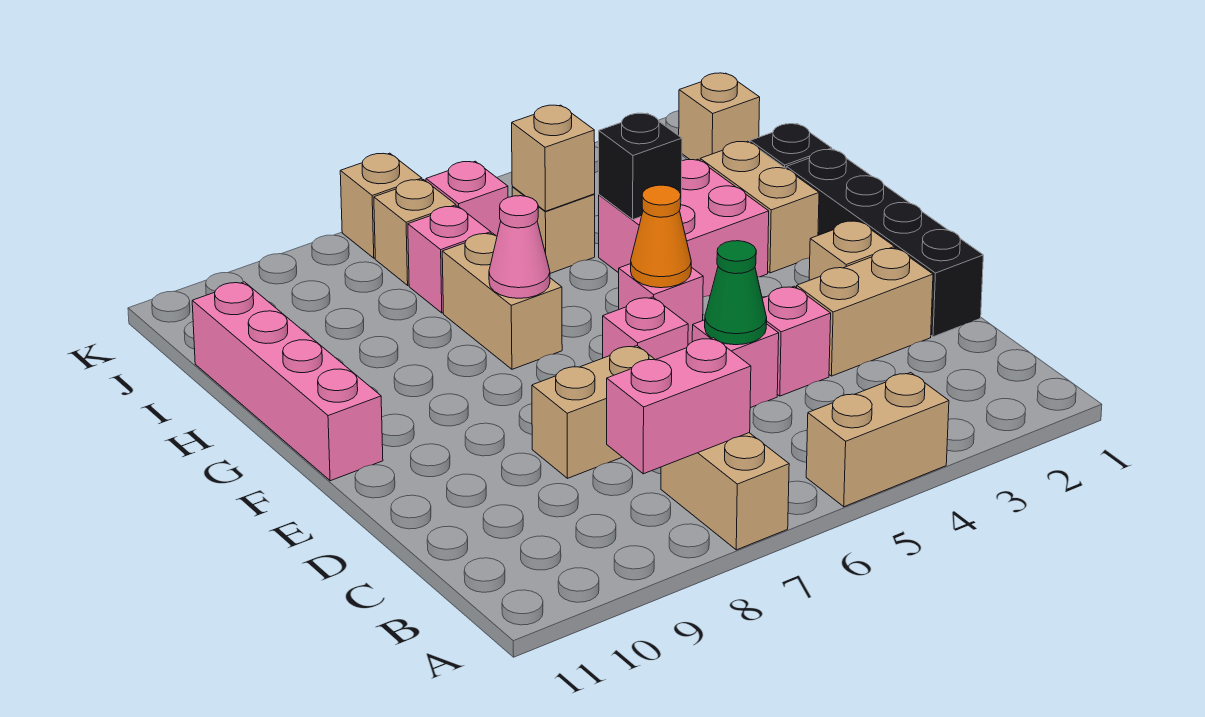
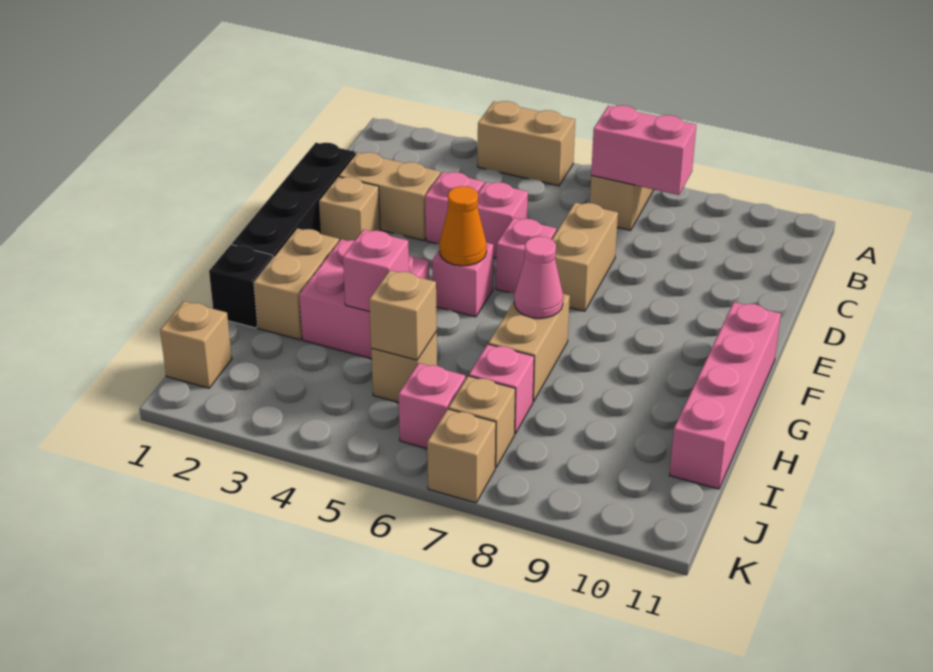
green 1x1 cone [705,241,767,345] -> none
tan 1x2 brick [532,346,655,478] -> tan 1x2 brick turned to [552,203,618,311]
black 1x1 brick [599,113,682,219] -> pink 1x1 brick [343,230,409,312]

